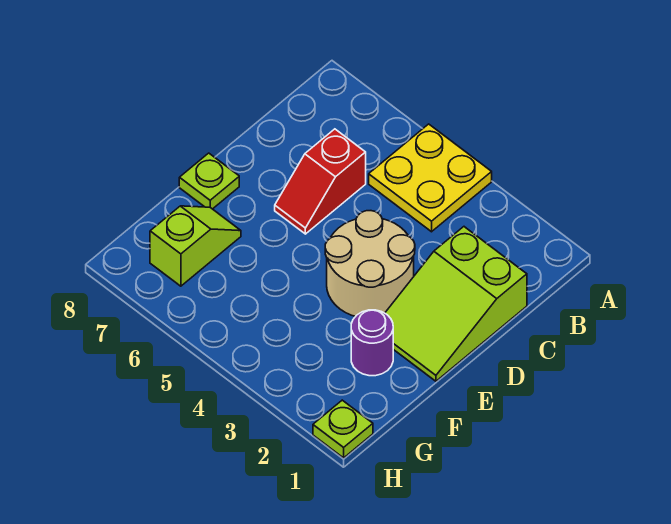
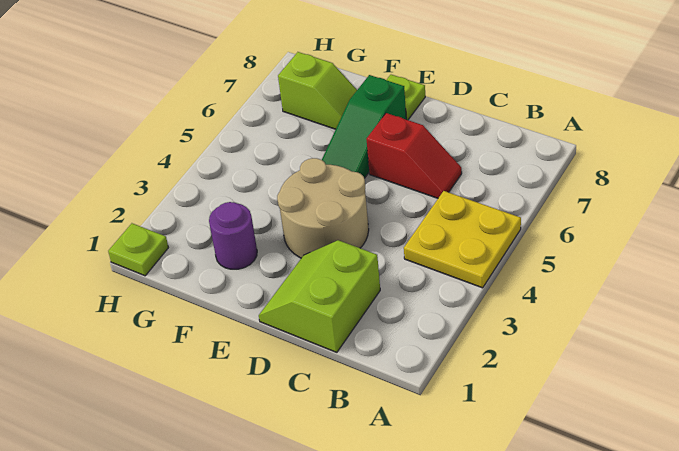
lime 2x3 slope [385,227,527,381] -> lime 2x2 slope [259,240,380,352]
red 1x2 slope [275,129,366,234] -> red 1x2 slope turned to [367,113,462,198]
none -> green 1x3 slope [322,75,406,178]

